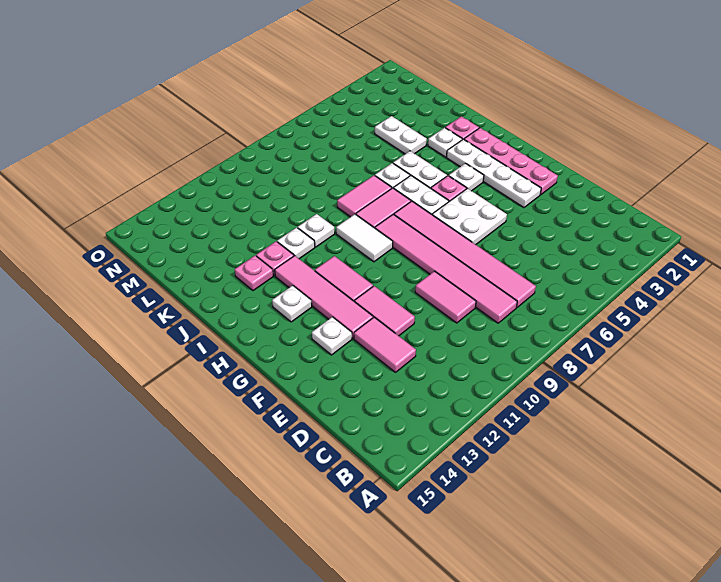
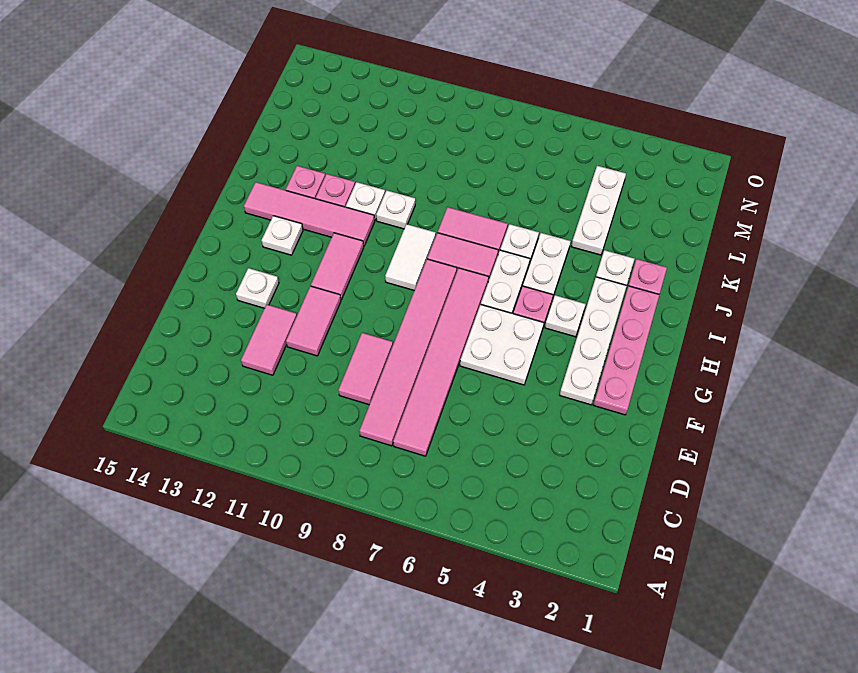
pink 1x4 tile [275,256,373,338] -> pink 1x4 tile turned to [244,182,375,246]
white 1x2 plate [375,116,427,154] -> white 1x3 plate [571,166,626,255]

